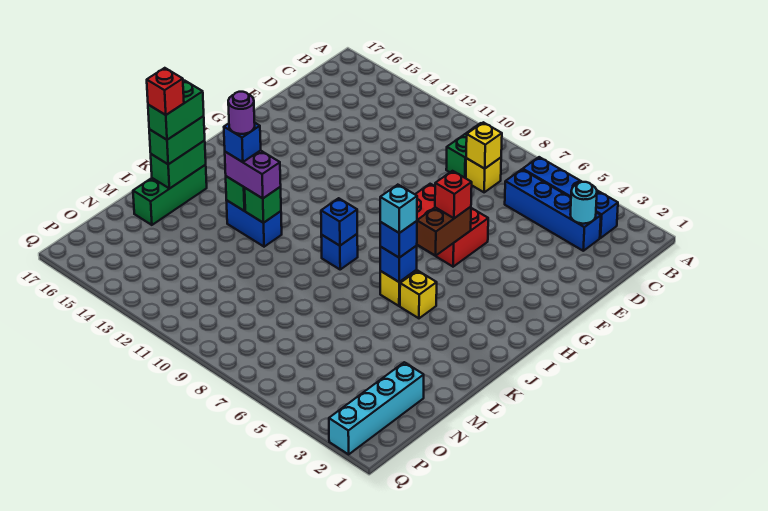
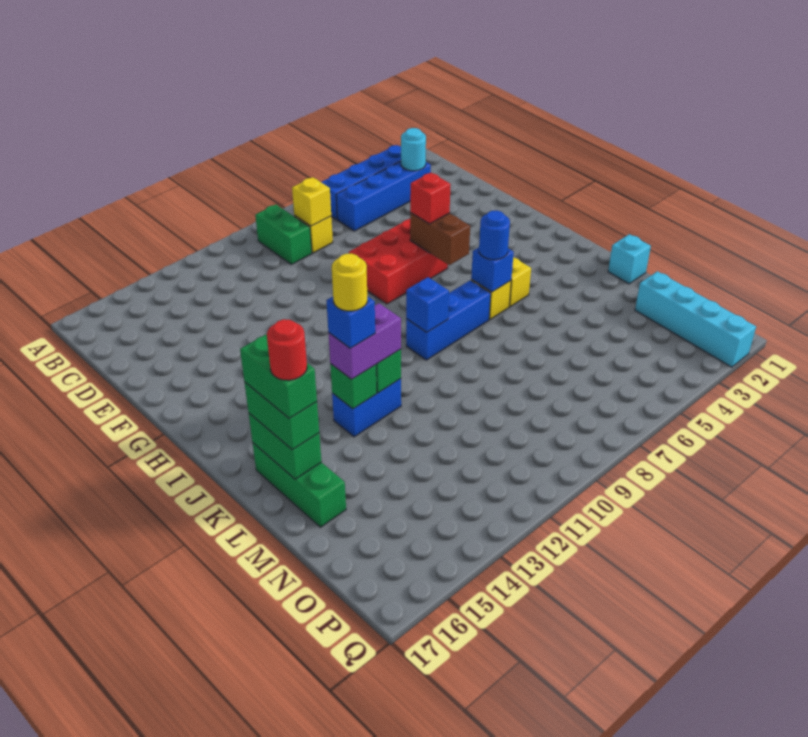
blue 1x1 brick [380,221,417,258] -> blue 1x1 round brick [479,211,510,260]
cyan 1x1 brick [380,185,417,233] -> cyan 1x1 brick moved to [608,234,651,284]
blue 1x1 brick [321,234,358,269] -> blue 1x3 brick [406,280,491,360]
purple 1x1 round brick [228,92,255,134] -> yellow 1x1 round brick [332,254,367,311]
red 1x1 brick [147,68,184,115] -> red 1x1 round brick [267,319,307,380]

